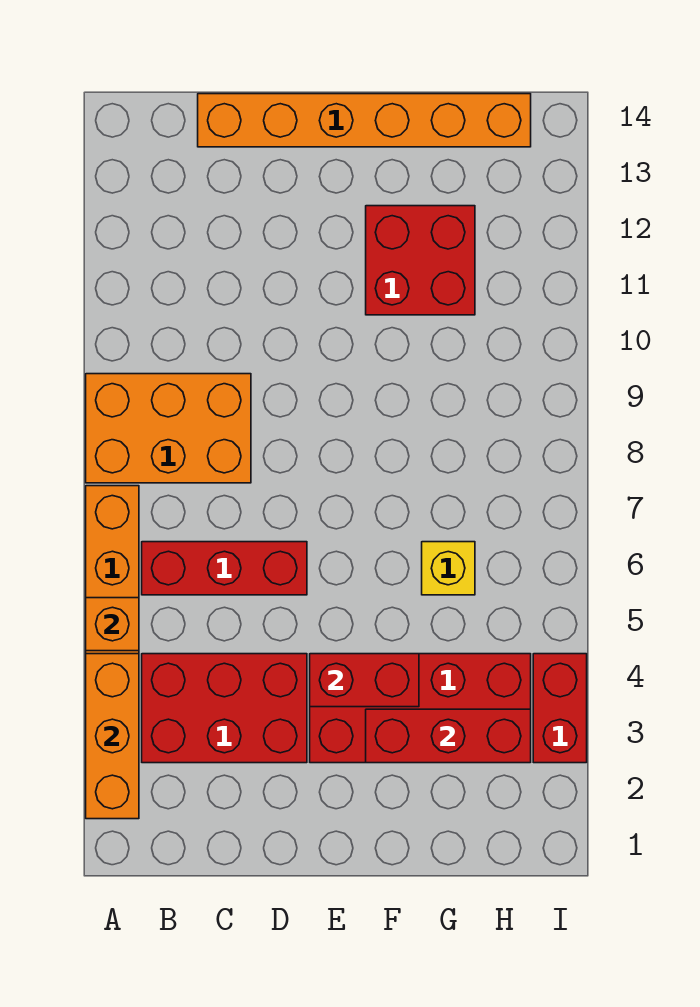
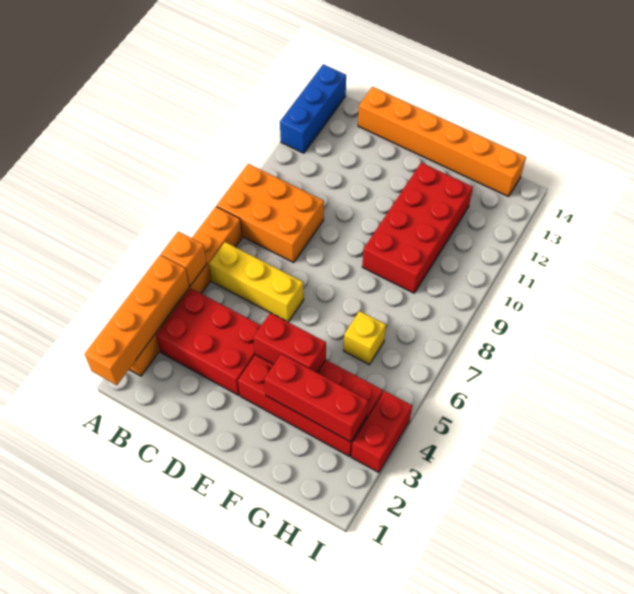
orange 1x3 brick [86,654,139,819] -> orange 1x4 brick [85,255,189,385]
none -> blue 1x3 brick [280,64,346,153]
red 1x3 brick [142,542,307,595] -> yellow 1x3 brick [209,242,304,322]
red 2x2 brick [366,206,475,315] -> red 2x4 brick [362,163,473,293]

